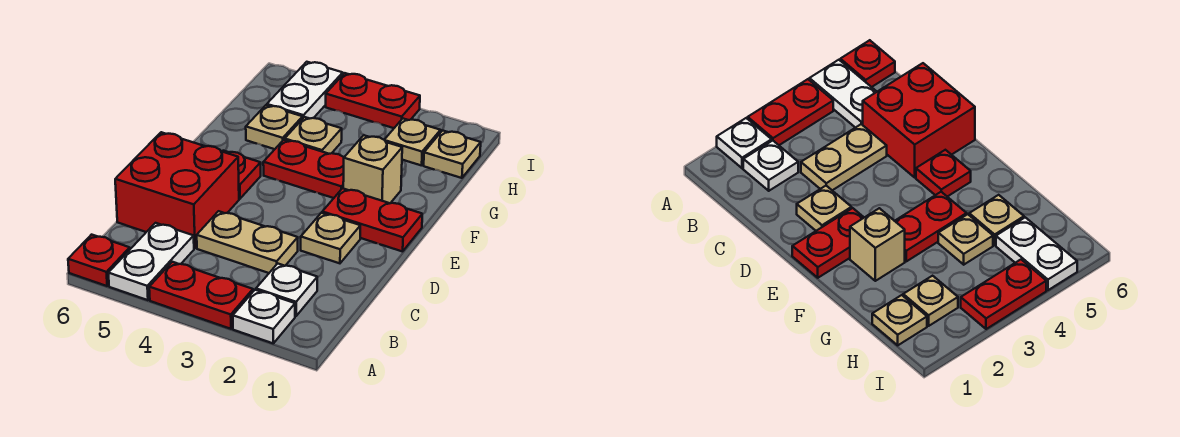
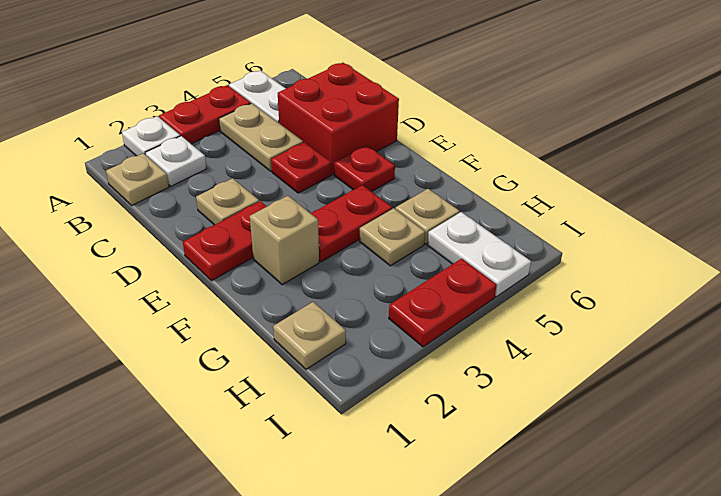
red 1x1 plate [68,235,130,286] -> red 1x1 plate moved to [271,142,331,193]
tan 1x2 plate [197,211,298,273] -> tan 1x2 plate turned to [219,103,303,171]
tan 1x1 plate [384,119,441,166] -> tan 1x1 plate moved to [106,153,169,205]

